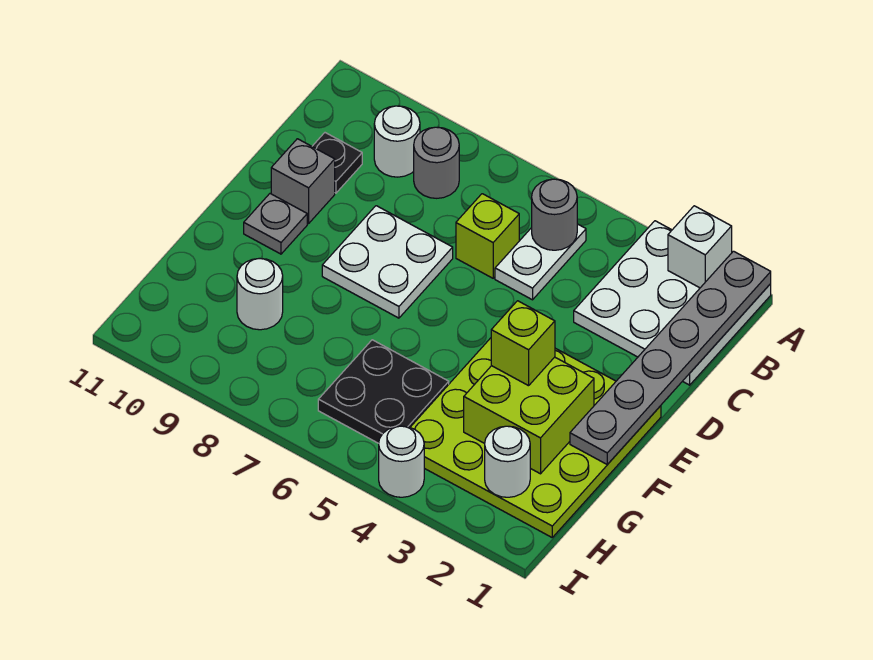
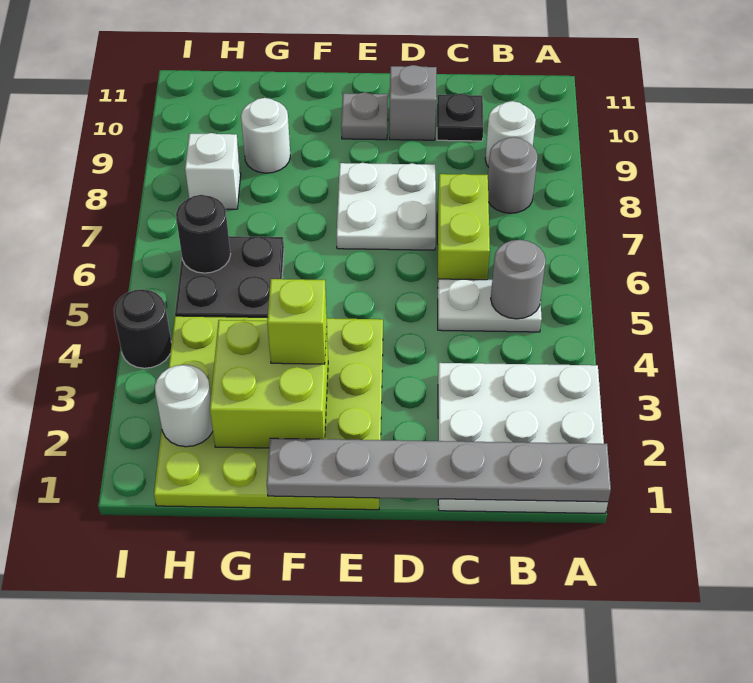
white 1x1 brick [668,206,732,288] -> white 1x1 brick moved to [185,133,241,209]
lime 1x1 brick [456,194,519,278] -> lime 1x2 brick [437,174,490,280]
none -> black 1x1 round brick [176,195,231,273]
white 1x1 round brick [379,426,424,497] -> black 1x1 round brick [114,289,171,368]

